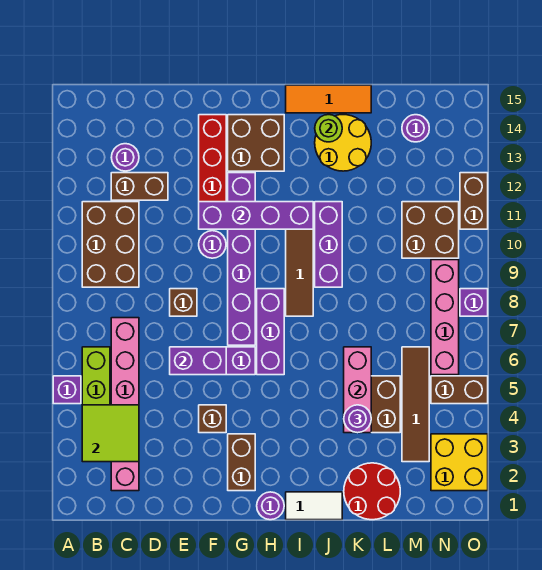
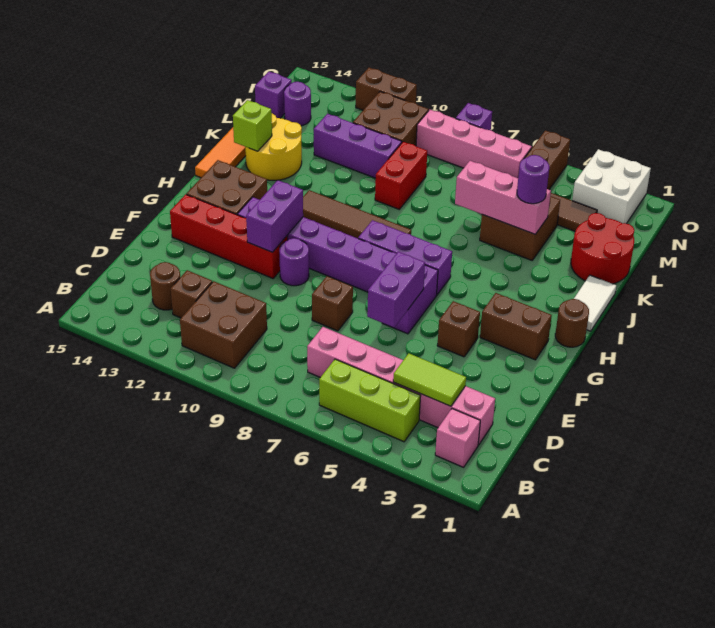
purple 1x1 brick [53,376,81,404] -> purple 1x1 brick moved to [255,72,292,118]
none -> pink 1x1 brick [435,409,480,467]
lime 2x2 tile [82,405,139,462] -> lime 1x2 tile [393,353,466,406]
brown 2x3 brick [82,202,139,287] -> brown 2x2 brick [180,281,267,368]
brown 1x2 brick [111,173,168,200] -> brown 1x1 brick [171,270,212,318]
purple 1x1 round brick [111,144,139,171] -> brown 1x1 round brick [150,262,180,310]
purple 1x4 brick [199,202,313,229] -> purple 1x2 brick [246,180,303,252]
purple 1x1 round brick [257,492,284,520] -> brown 1x1 round brick [555,299,589,347]
purple 1x3 brick [315,202,342,287] -> purple 1x3 brick moved to [314,114,402,178]
lime 1x1 round brick [315,115,342,142] -> lime 1x1 brick [233,100,272,151]
none -> red 1x2 brick [375,142,427,209]
yellow 2x2 brick [431,434,488,491] -> white 2x2 brick [572,149,651,224]

